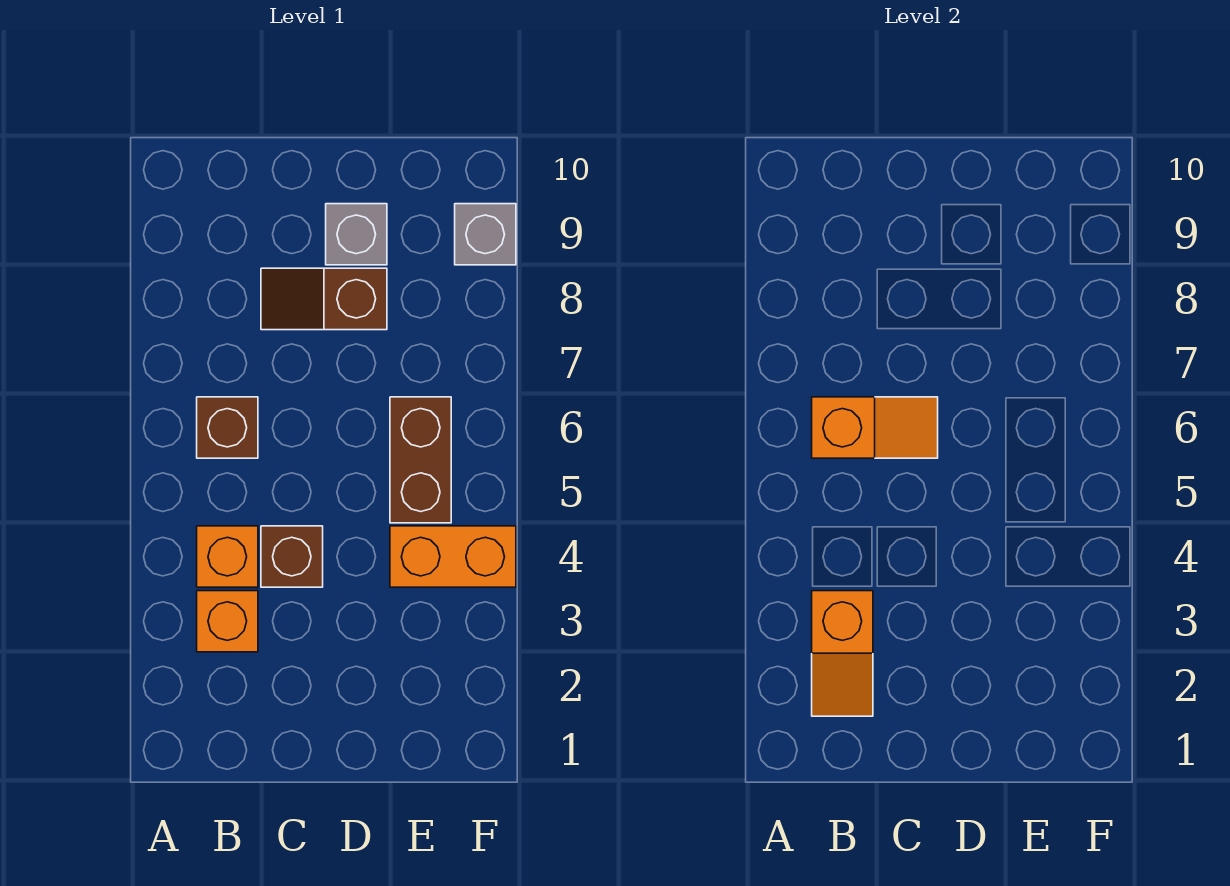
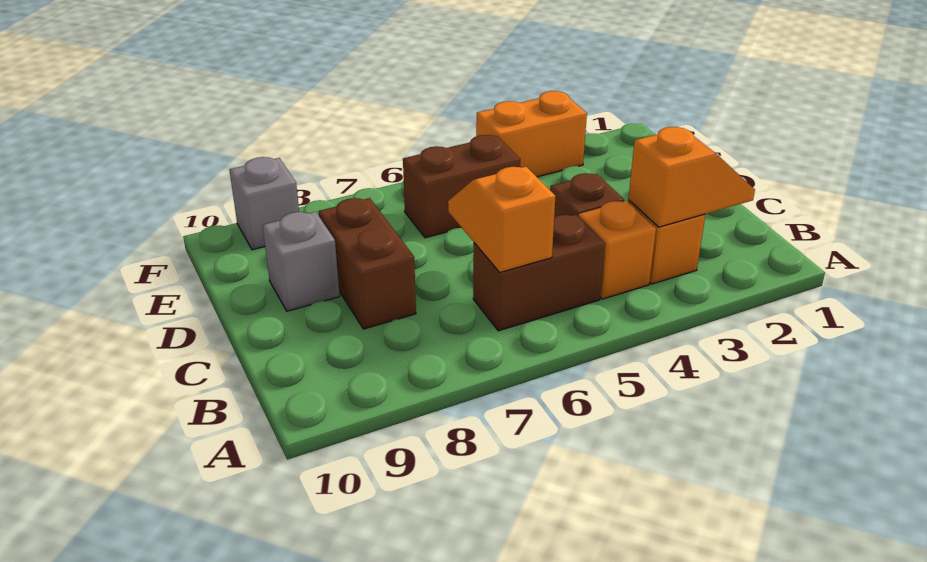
brown 1x1 brick [197,397,258,458] -> brown 1x2 brick [473,215,605,331]
brown 1x2 slope [261,268,387,330] -> brown 1x2 brick [319,198,416,329]
orange 1x2 brick [390,526,516,587] -> orange 1x2 brick turned to [476,91,587,177]

